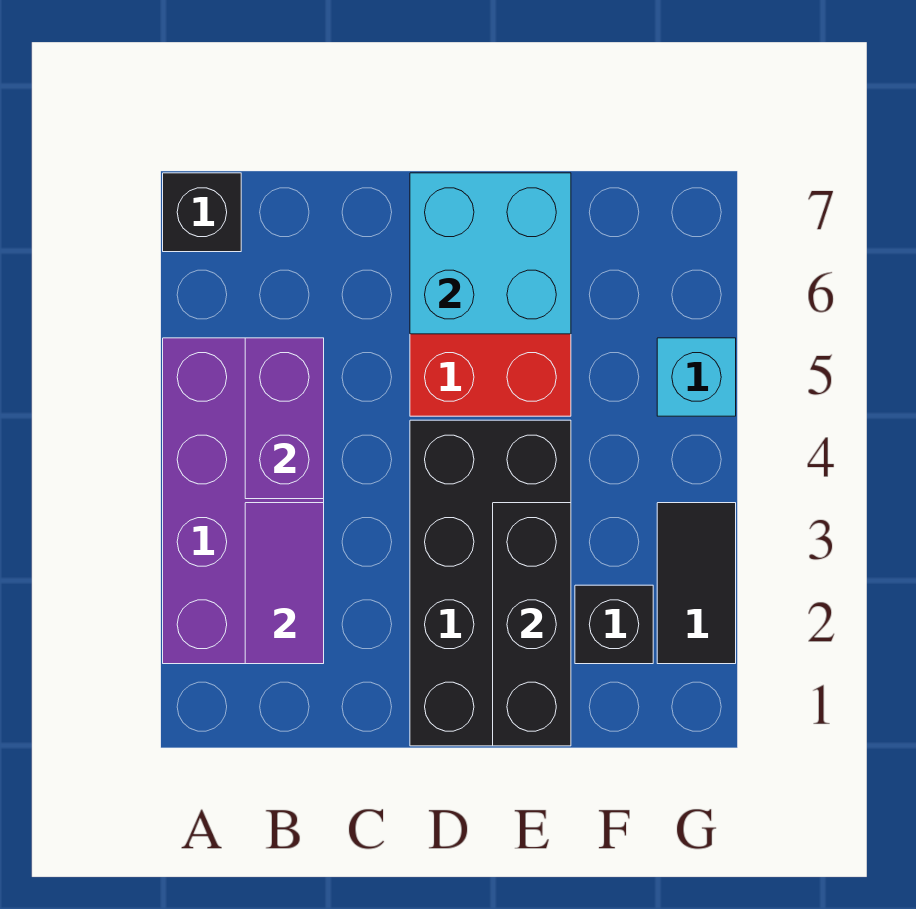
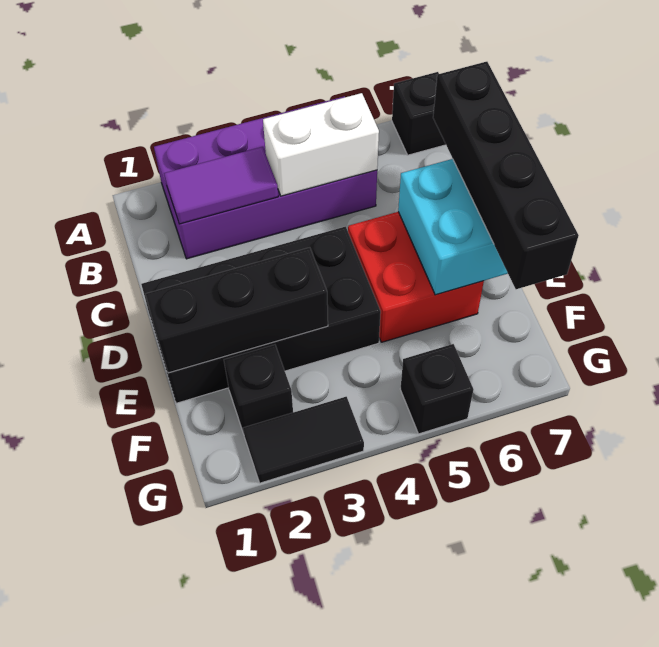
purple 1x2 brick [245,338,324,499] -> white 1x2 brick [263,93,379,196]
none -> black 1x4 brick [433,62,579,289]
cyan 1x1 brick [657,338,736,416] -> black 1x1 brick [400,344,473,434]

